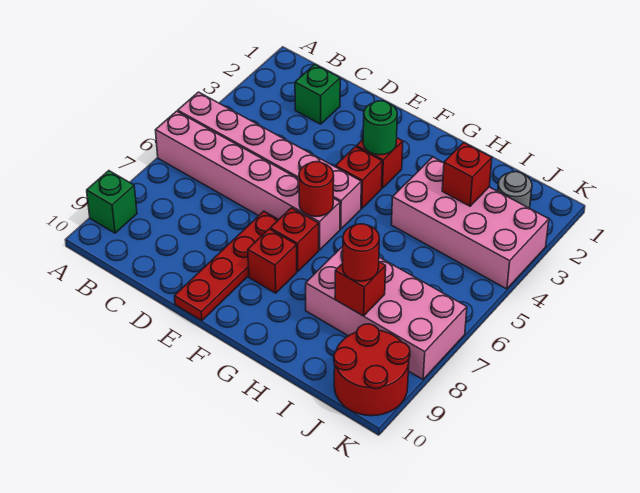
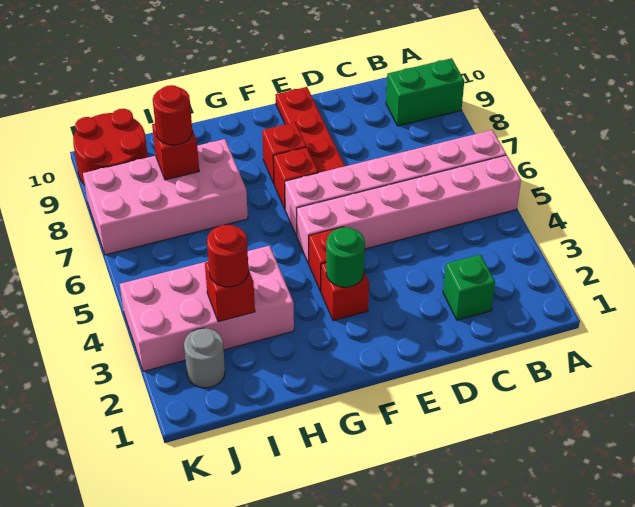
green 1x1 brick [87,171,137,233] -> green 1x2 brick [386,58,464,126]
red 1x1 round brick [299,162,334,217] -> red 1x1 round brick moved to [207,225,249,287]

